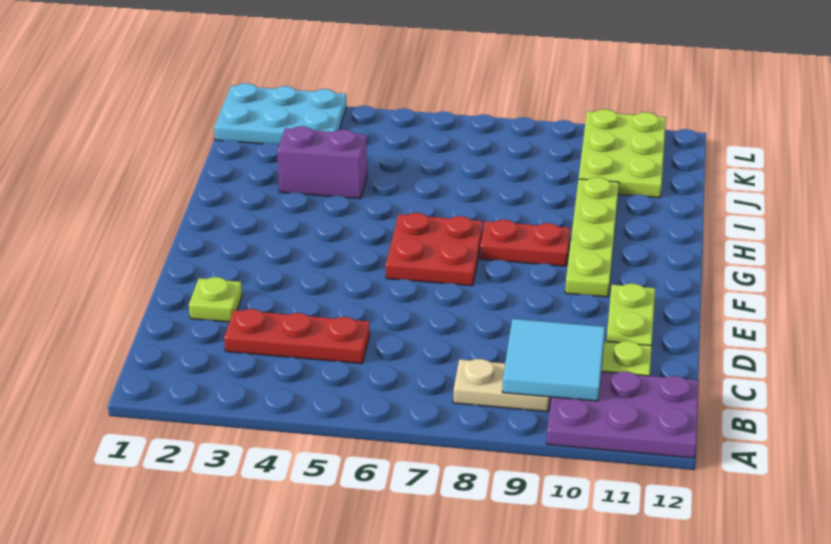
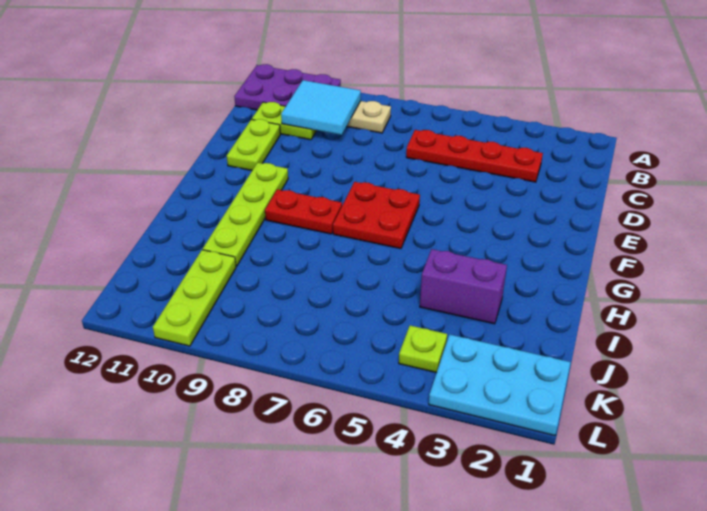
red 1x3 plate [224,309,370,364] -> red 1x4 plate [406,130,543,182]
lime 1x1 plate [189,277,242,322] -> lime 1x1 plate moved to [399,326,447,373]
lime 2x3 plate [579,109,666,198] -> lime 1x3 plate [153,250,236,346]

